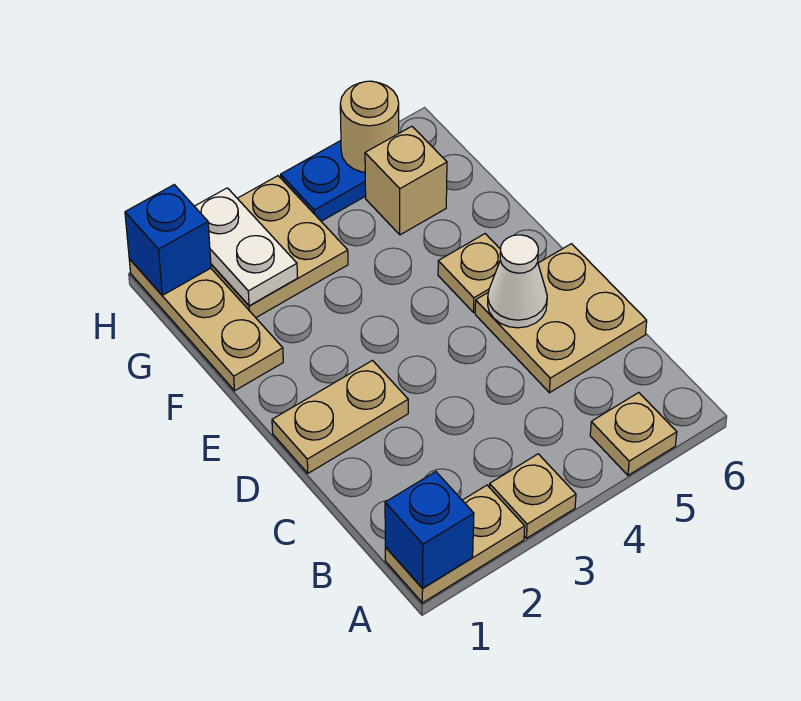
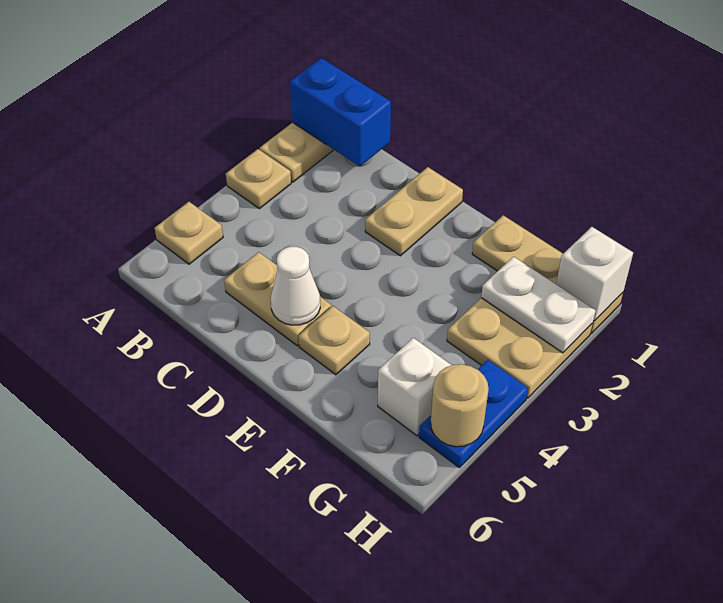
blue 1x1 brick [385,472,474,588] -> blue 1x2 brick [290,58,391,167]
tan 2x2 plate [475,244,647,393] -> tan 1x2 plate [224,252,331,346]
tan 1x1 brick [365,126,447,235] -> white 1x1 brick [378,338,452,436]
blue 1x1 brick [125,185,211,295] -> white 1x1 brick [556,227,633,321]

